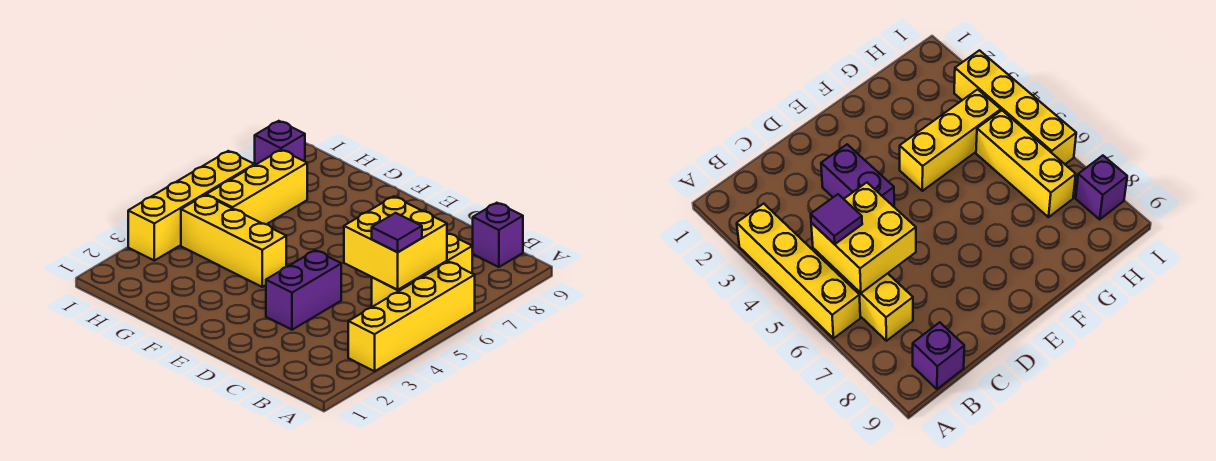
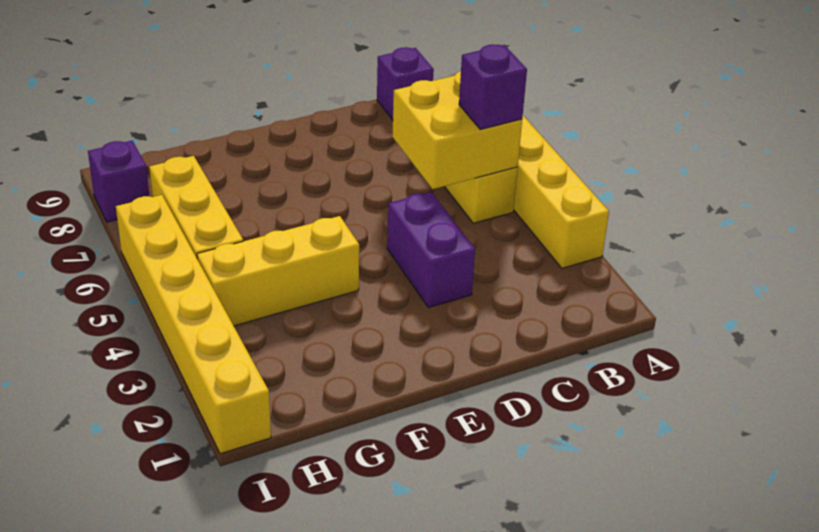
purple 1x1 tile [372,213,422,252] -> purple 1x1 brick [459,45,527,129]
yellow 1x4 brick [128,151,254,261] -> yellow 1x6 brick [116,195,271,454]

